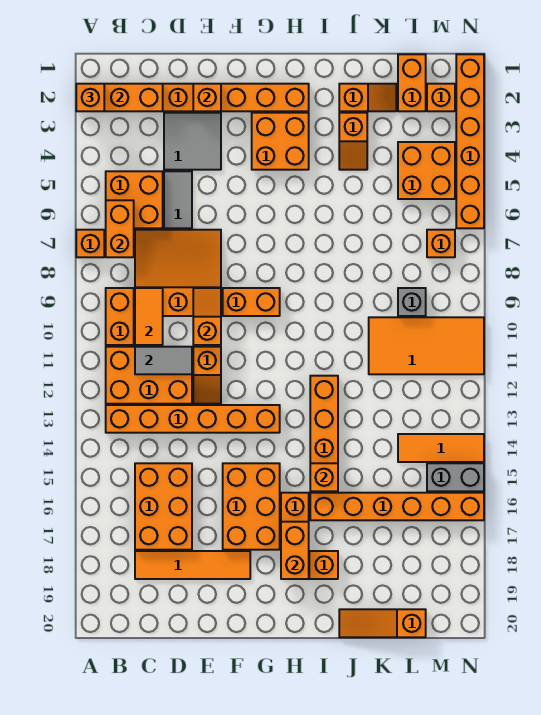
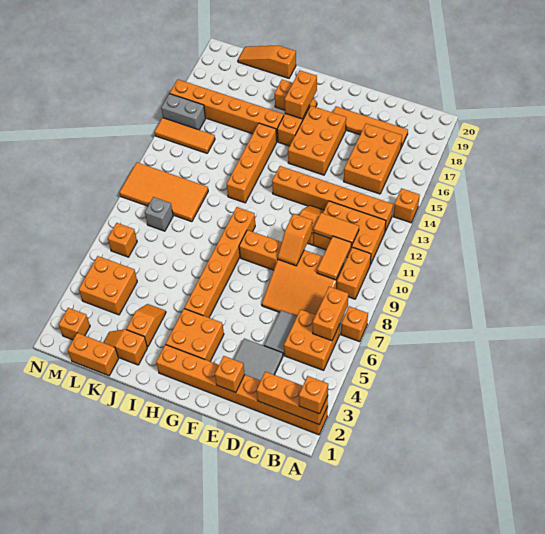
grey 1x2 tile [135,347,192,374] -> orange 1x2 tile [313,213,359,246]
orange 1x1 brick [310,463,338,491] -> orange 1x1 brick moved to [393,188,420,223]
orange 1x3 slope [339,609,426,637] -> orange 1x3 slope turned to [238,46,296,78]
orange 1x2 brick [398,54,426,111] -> orange 1x2 brick turned to [68,333,119,376]
orange 1x6 brick [456,54,484,228] -> orange 1x6 brick moved to [184,207,255,318]

